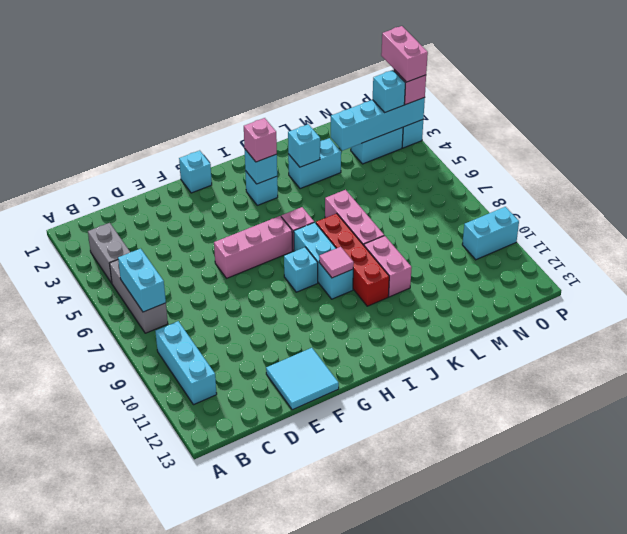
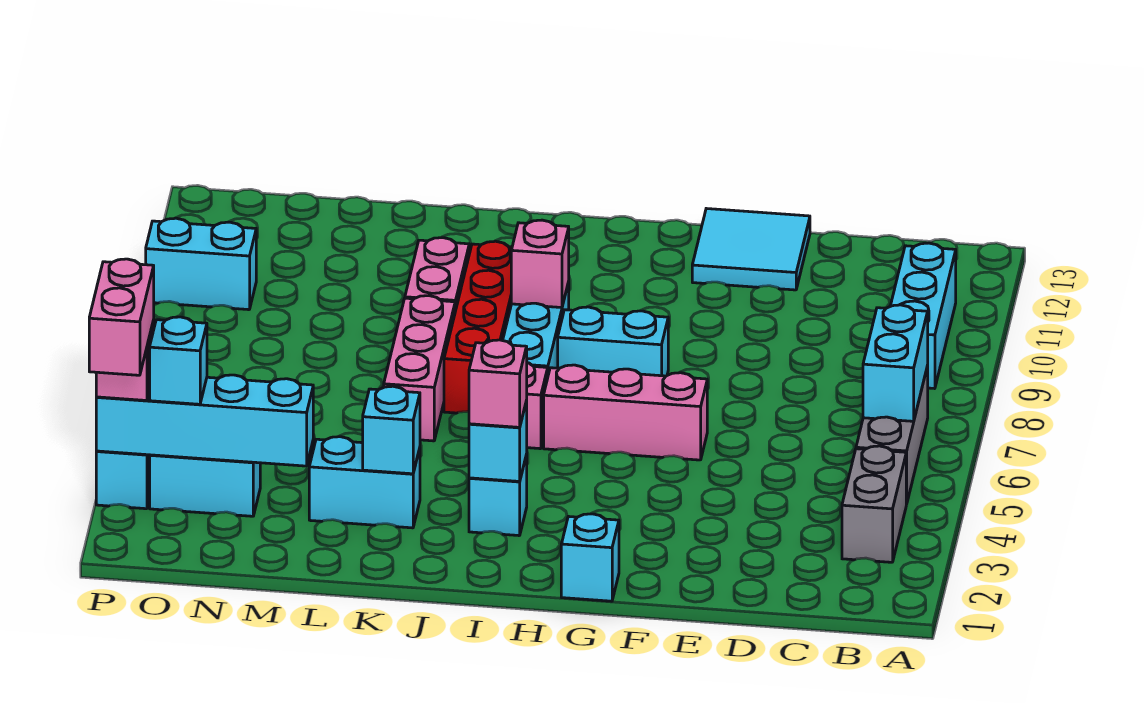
cyan 1x1 brick [284,247,318,292] -> cyan 1x2 brick [558,307,668,376]
pink 1x1 tile [319,247,354,278] -> pink 1x1 brick [511,220,569,308]

